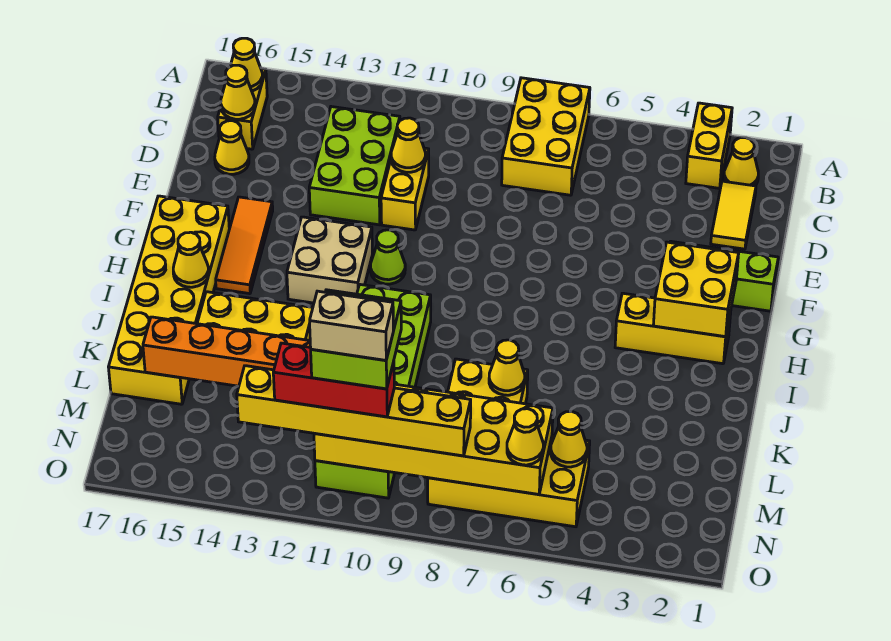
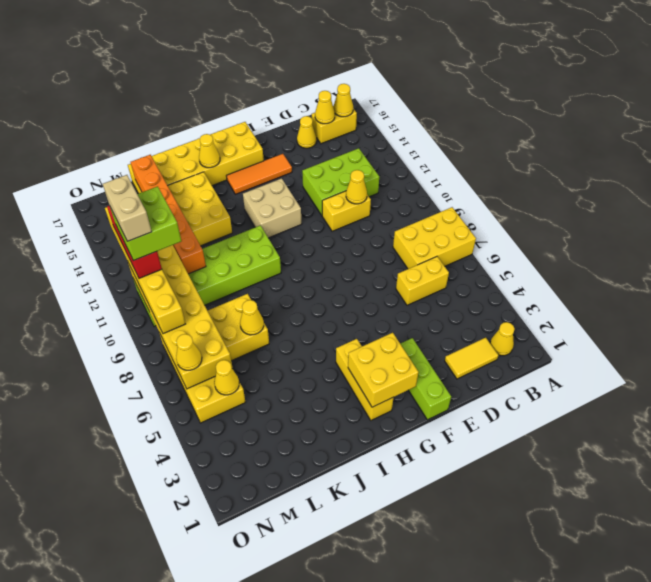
yellow 1x2 brick [686,103,732,188] -> yellow 1x2 brick moved to [396,257,449,305]
lime 1x1 cone [371,230,405,284] -> none

